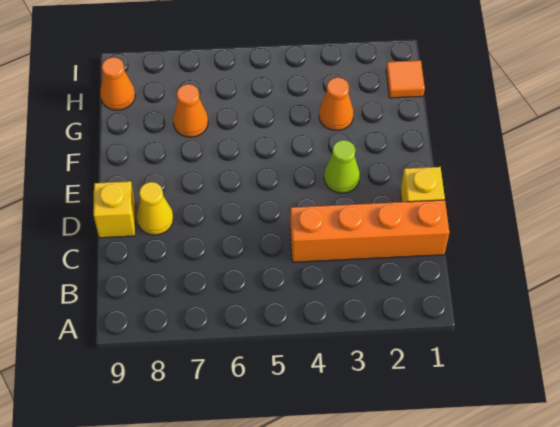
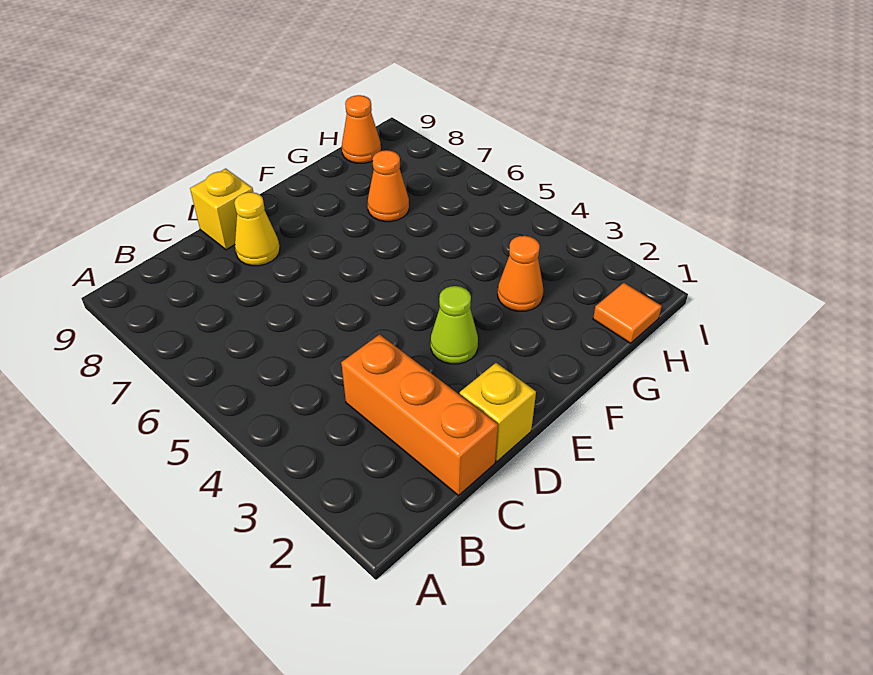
orange 1x4 brick [290,200,449,262] -> orange 1x3 brick [341,334,498,496]

